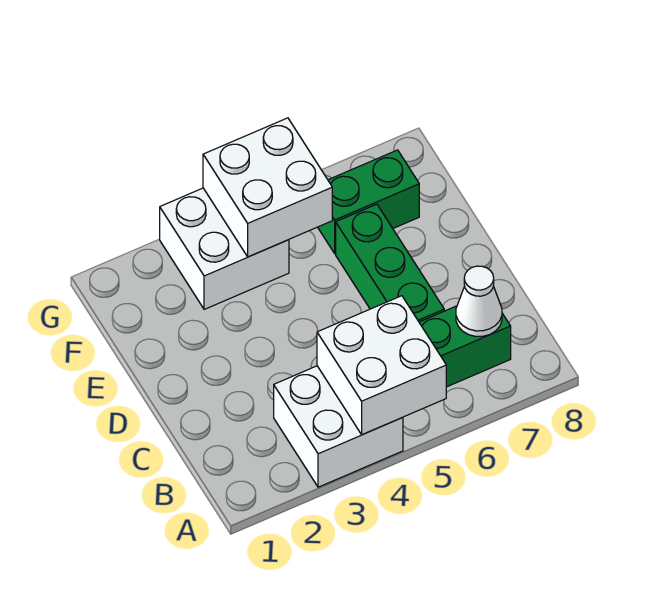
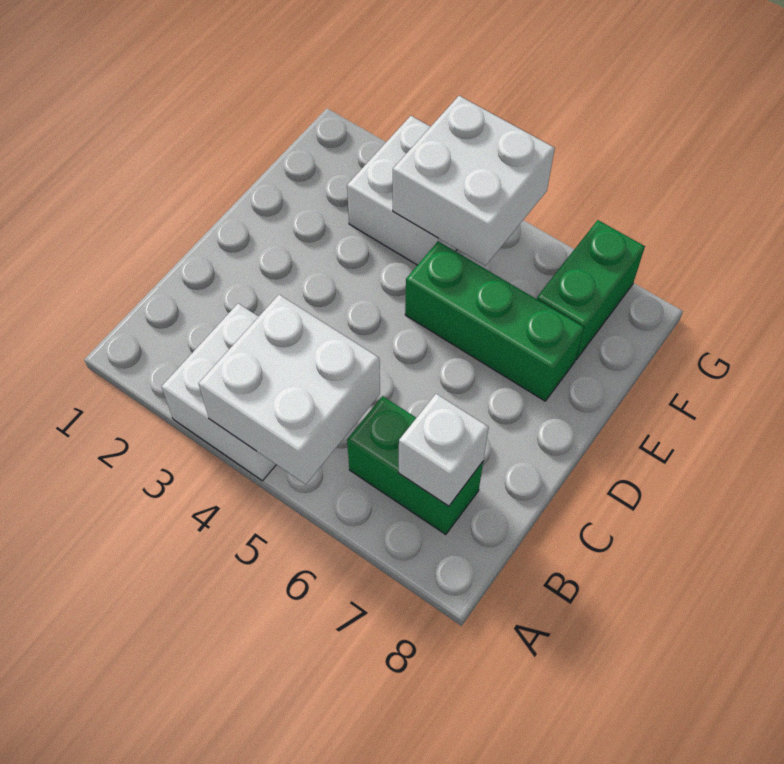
white 1x1 cone [456,266,502,337] -> white 1x1 brick [399,394,489,506]
green 1x3 brick [336,204,444,322] -> green 1x3 brick turned to [405,241,584,401]
green 1x2 brick [318,150,419,253] -> green 1x2 brick turned to [537,220,645,360]

